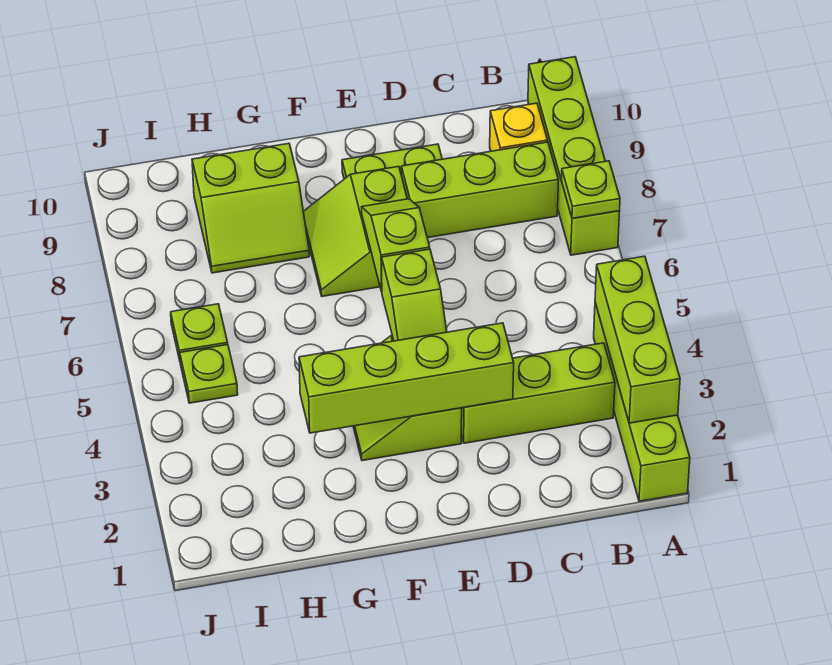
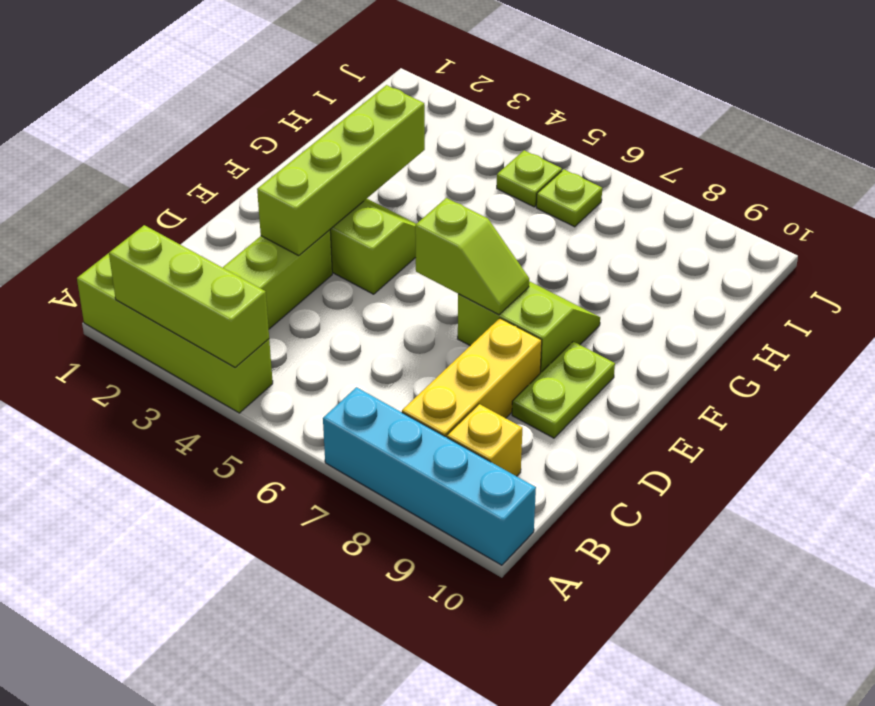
lime 1x4 brick [528,57,620,255] -> cyan 1x4 brick [323,387,536,565]
lime 1x1 plate [561,161,620,218] -> none
lime 1x3 brick [401,142,559,238] -> yellow 1x3 brick [402,318,542,437]
lime 1x2 slope [382,249,447,341] -> none
lime 2x2 slope [192,143,309,273] -> none

